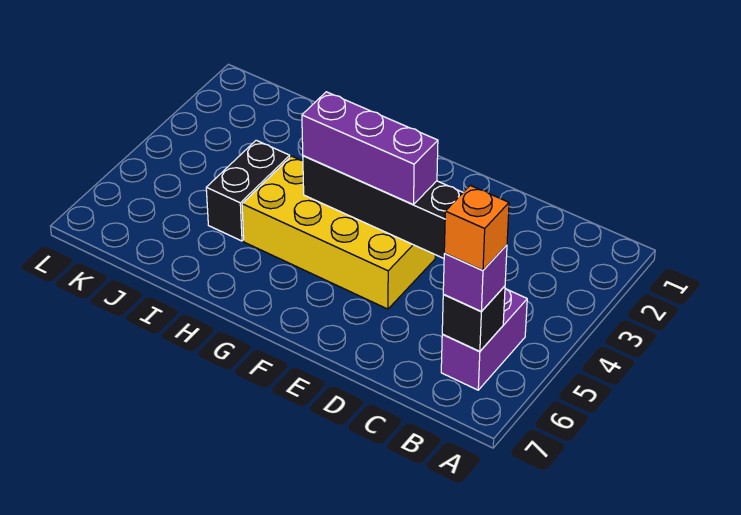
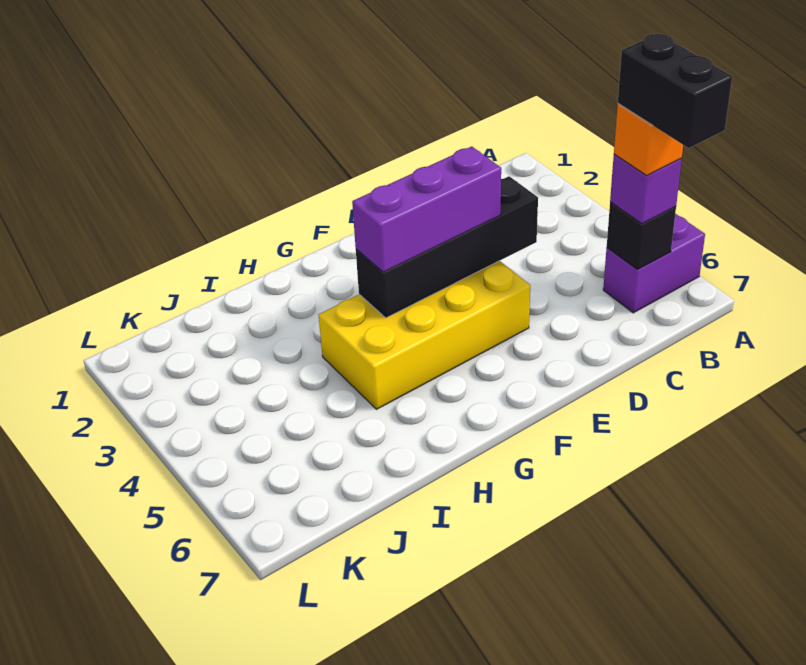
purple 1x2 brick [441,288,527,390] -> purple 1x2 brick turned to [603,214,705,313]
black 1x2 brick [206,140,290,241] -> black 1x2 brick moved to [618,34,732,148]

